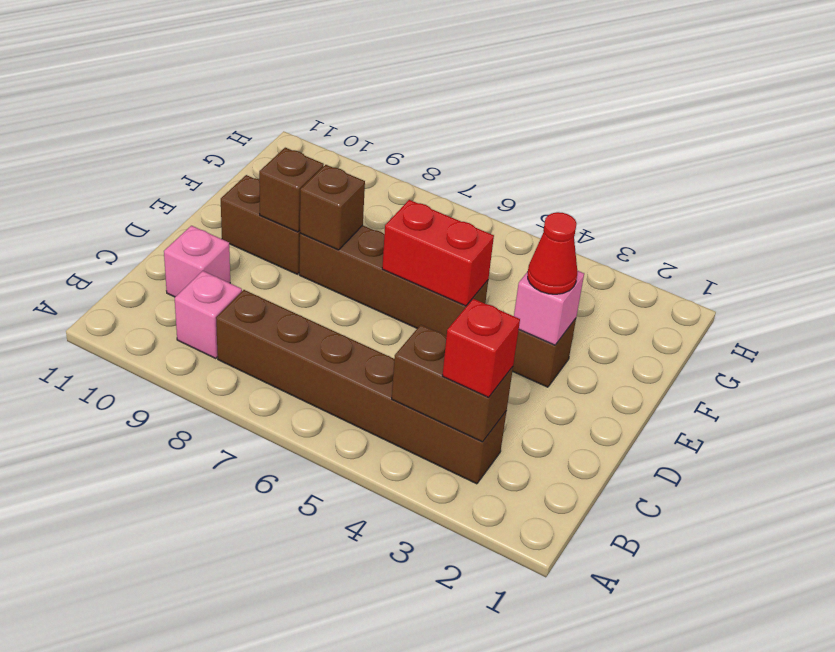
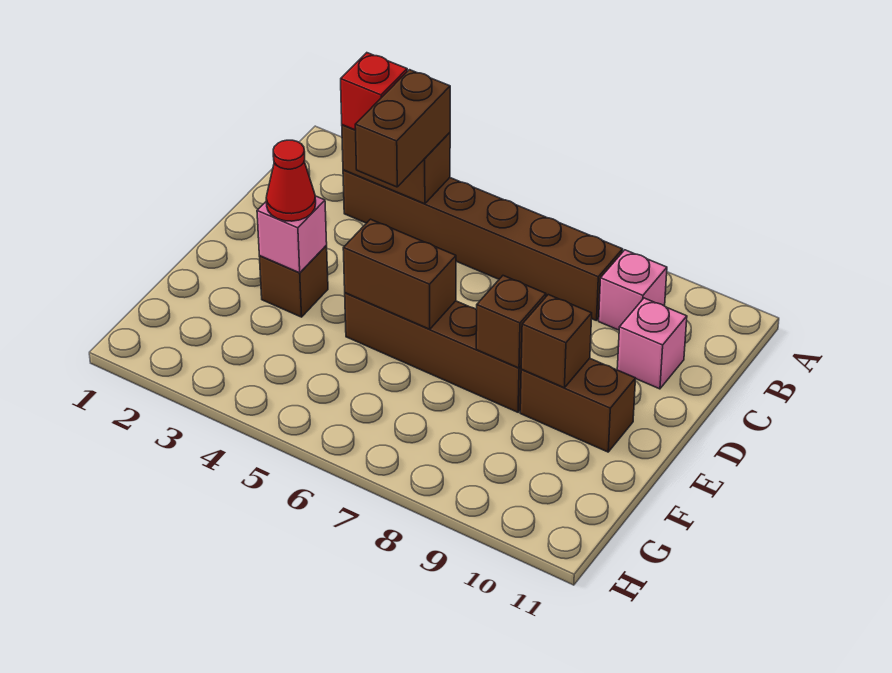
none -> brown 1x2 brick [355,70,450,187]
red 1x2 brick [382,200,494,306] -> brown 1x2 brick [343,219,456,329]

